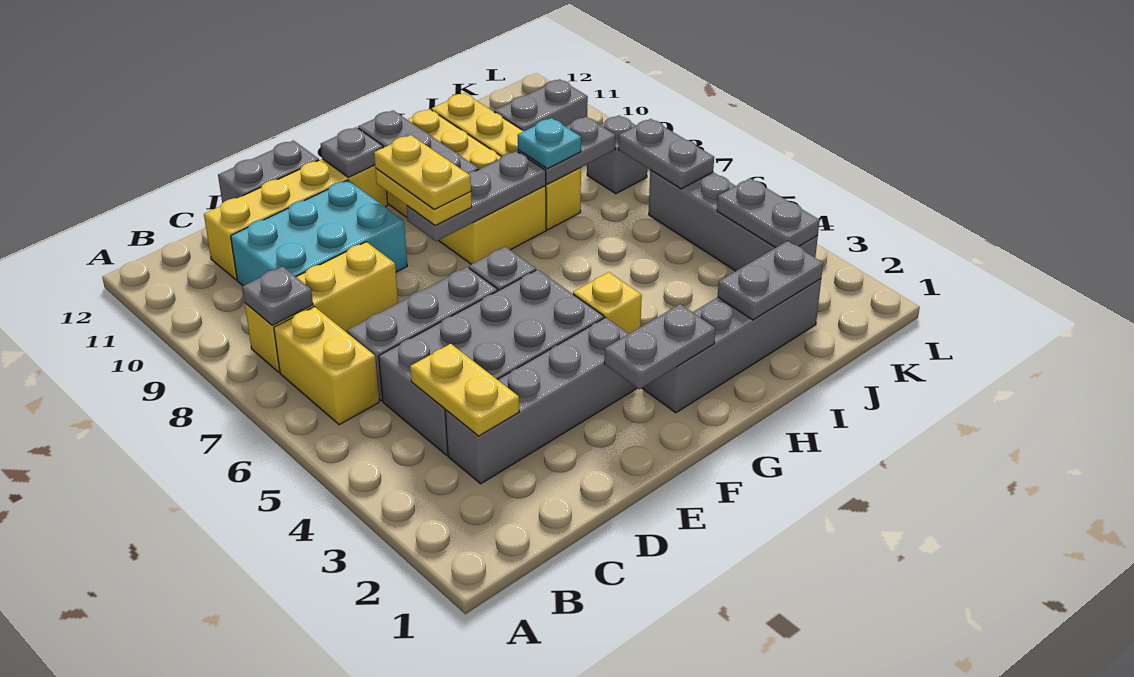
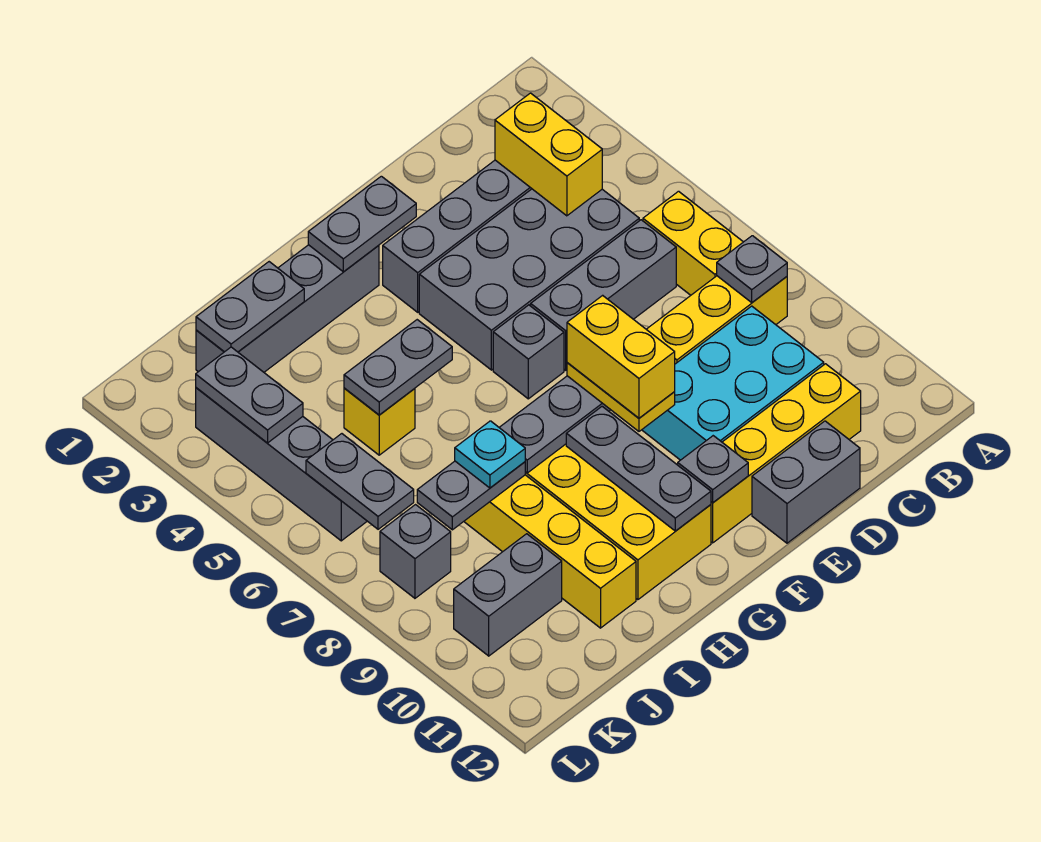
yellow 1x2 plate [410,344,519,436] -> yellow 1x2 brick [495,93,602,216]
yellow 1x2 plate [374,135,471,209] -> yellow 1x2 brick [567,295,675,418]
yellow 1x1 brick [573,272,642,334] -> yellow 1x1 brick moved to [344,388,415,455]
none -> grey 1x2 plate [344,320,452,415]

